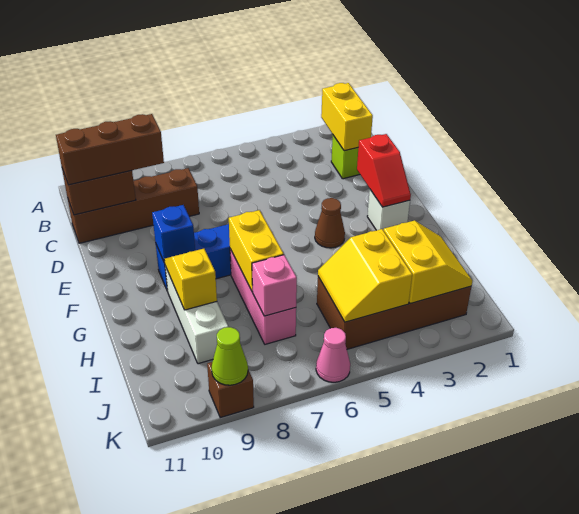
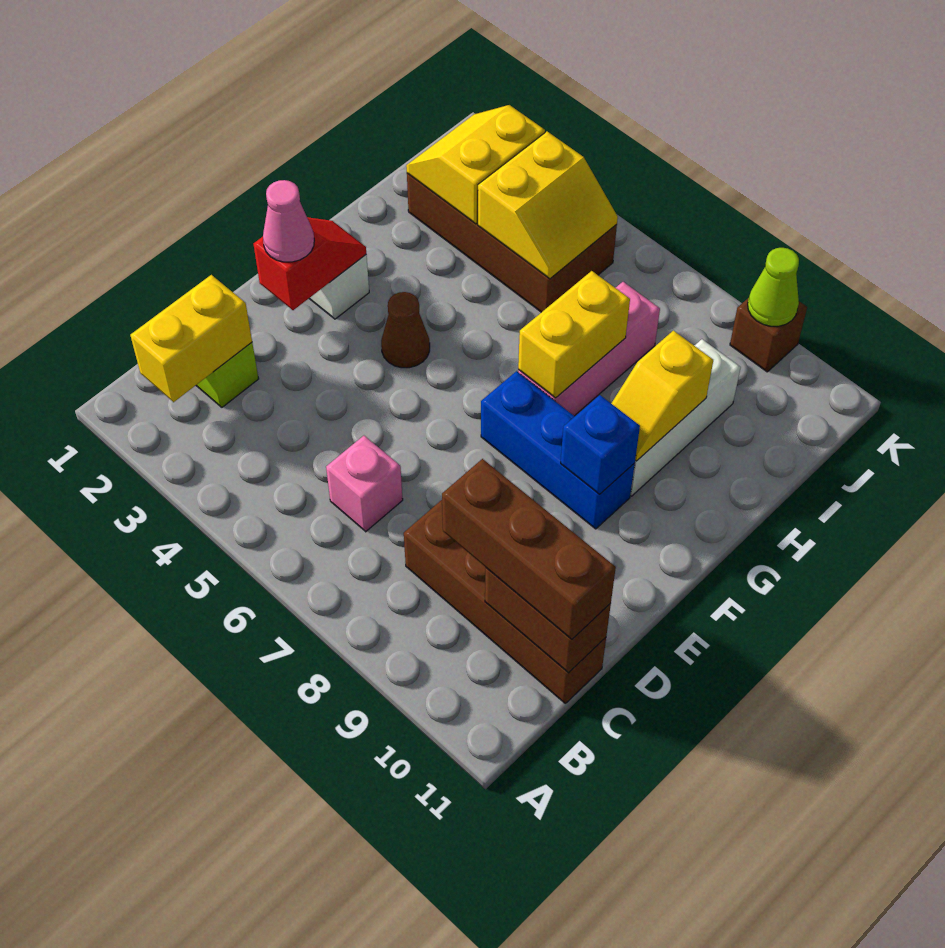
pink 1x1 brick [252,255,297,316] -> pink 1x1 brick moved to [326,436,403,532]
pink 1x1 cone [316,328,350,382] -> pink 1x1 cone moved to [263,180,314,262]

